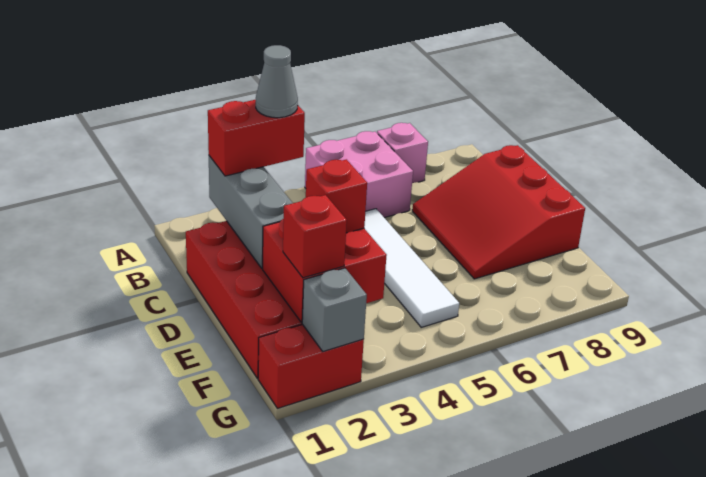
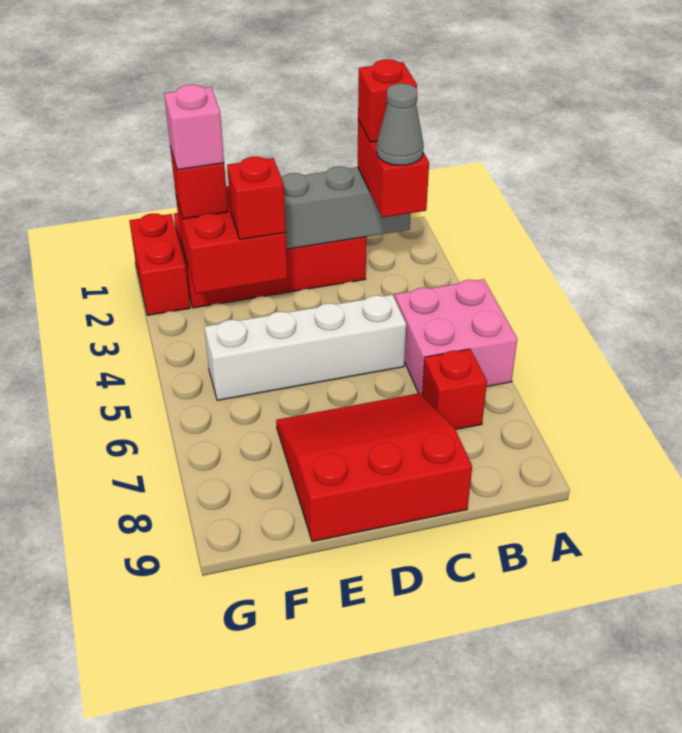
pink 1x1 brick [377,123,428,183] -> pink 1x1 brick moved to [164,85,224,170]
none -> red 1x1 brick [358,59,417,142]
none -> red 1x1 brick [422,349,487,430]
white 1x4 tile [364,209,459,327] -> white 1x4 brick [205,295,406,400]
grey 1x1 brick [302,268,367,351] -> none

